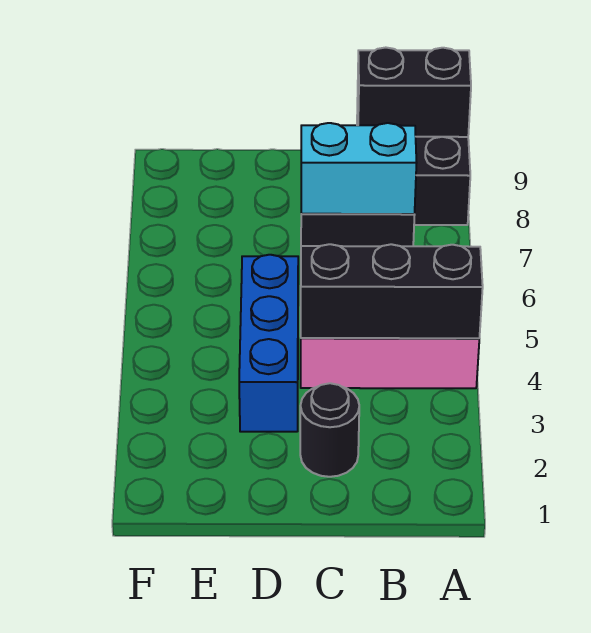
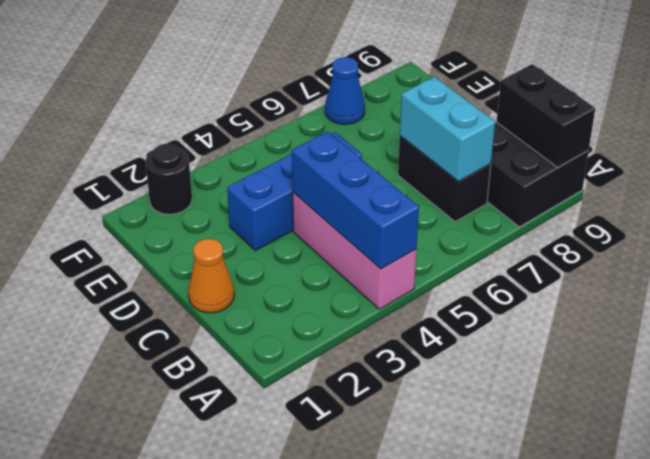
black 1x3 brick [301,244,483,338] -> blue 1x3 brick [292,132,419,269]
none -> orange 1x1 cone [188,239,234,313]
black 1x1 round brick [300,383,359,477] -> black 1x1 round brick moved to [145,144,192,214]
none -> blue 1x1 cone [325,57,365,124]

